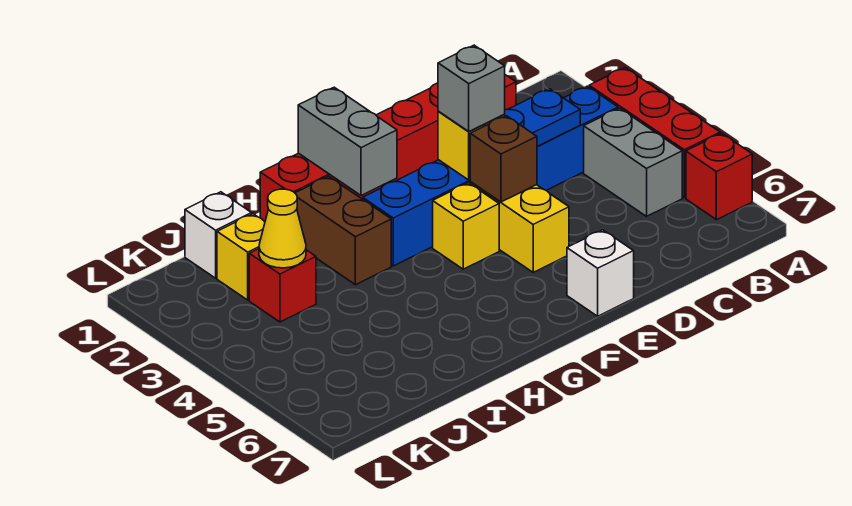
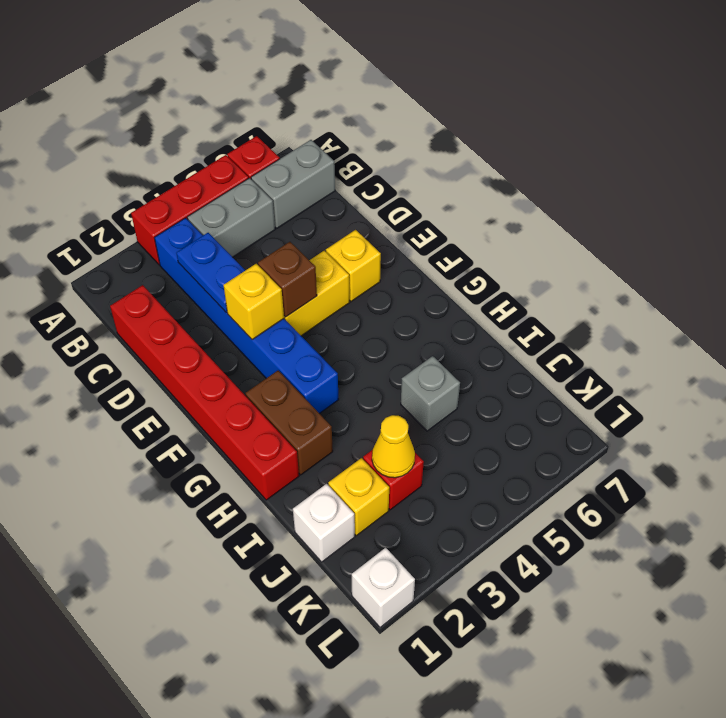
grey 1x1 brick [438,45,505,132] -> grey 1x1 brick moved to [401,356,460,431]
white 1x1 brick [567,230,634,316] -> white 1x1 brick moved to [352,548,415,627]
yellow 1x1 brick [433,183,499,269] -> yellow 1x1 brick moved to [326,230,381,301]
grey 1x2 brick [298,87,397,196] -> grey 1x2 brick moved to [251,140,335,228]
brown 1x2 brick [295,176,391,285] -> brown 1x2 brick turned to [245,371,333,475]

